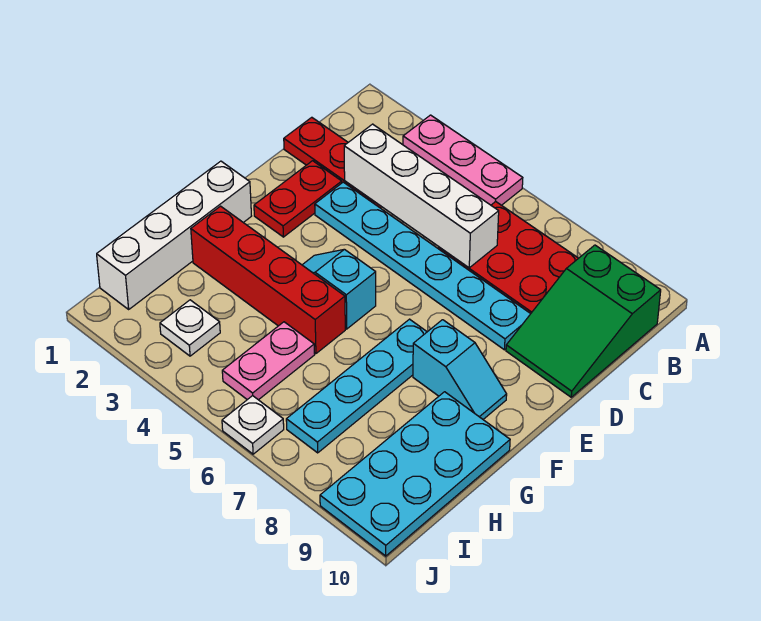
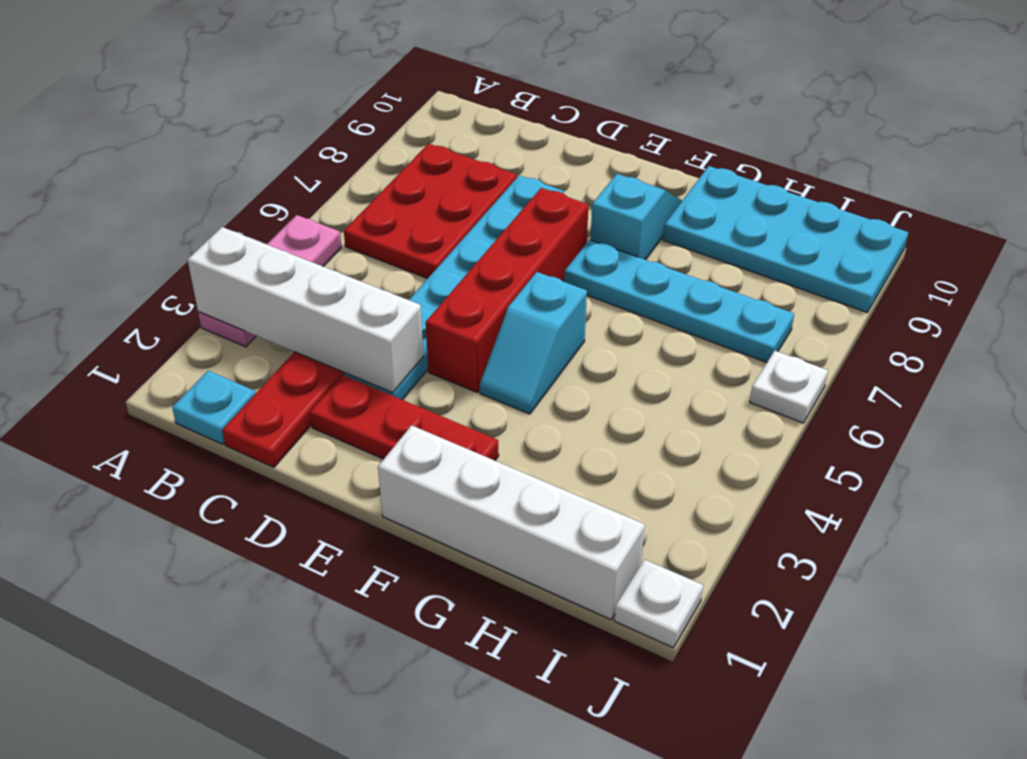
none -> cyan 1x1 plate [172,371,255,444]
green 2x3 slope [506,245,661,397] -> none
white 1x4 brick [344,124,499,268] -> white 1x4 brick turned to [188,227,424,393]
red 1x2 plate [254,161,342,237] -> red 1x3 plate [310,375,499,460]
red 1x4 brick [191,206,345,353] -> red 1x4 brick moved to [426,188,588,392]
pink 1x2 plate [222,322,315,400] -> none
white 1x1 plate [160,300,220,356] -> white 1x1 plate moved to [614,560,703,648]

